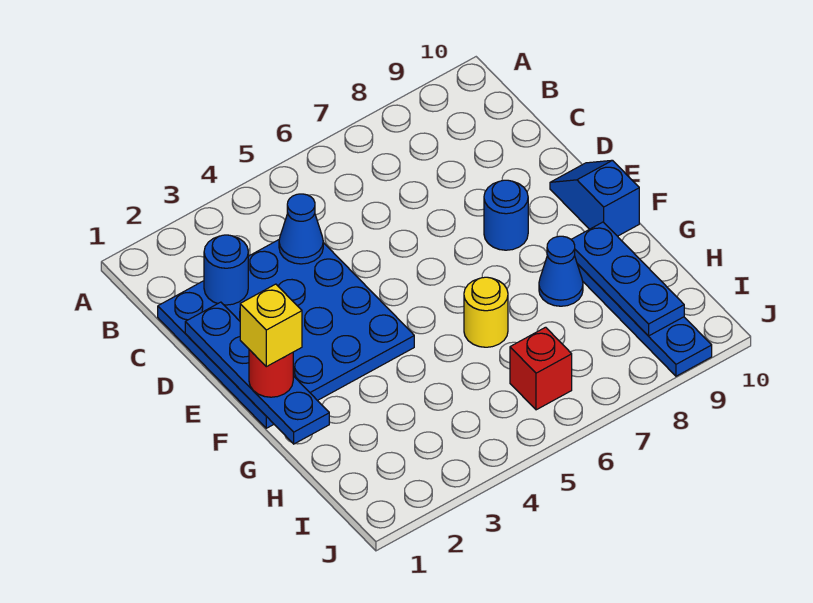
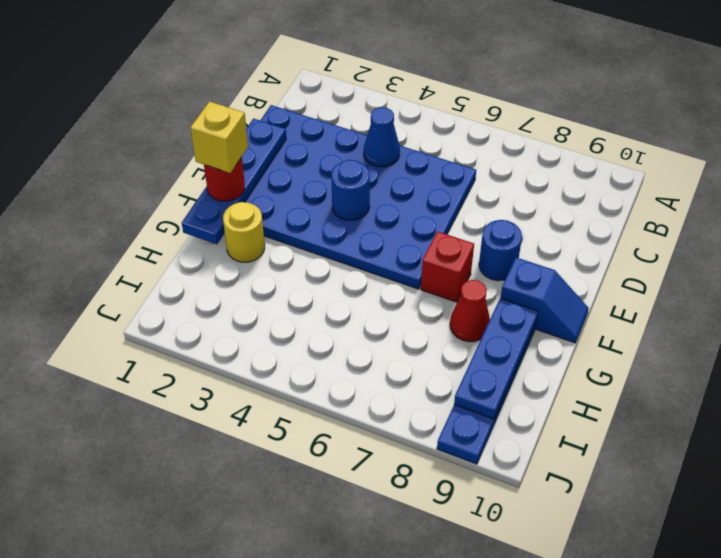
blue 4x4 plate [158,240,414,428] -> blue 4x6 plate [245,105,476,289]
blue 1x1 round brick [204,235,248,305] -> blue 1x1 round brick moved to [331,160,370,220]
blue 1x2 slope [550,160,639,236] -> blue 1x2 slope turned to [501,257,589,343]
yellow 1x1 round brick [464,277,508,347] -> yellow 1x1 round brick moved to [223,202,265,262]
blue 1x1 cone [539,236,583,306] -> red 1x1 cone [450,280,490,342]
red 1x1 brick [510,327,572,410] -> red 1x1 brick moved to [421,232,474,302]

